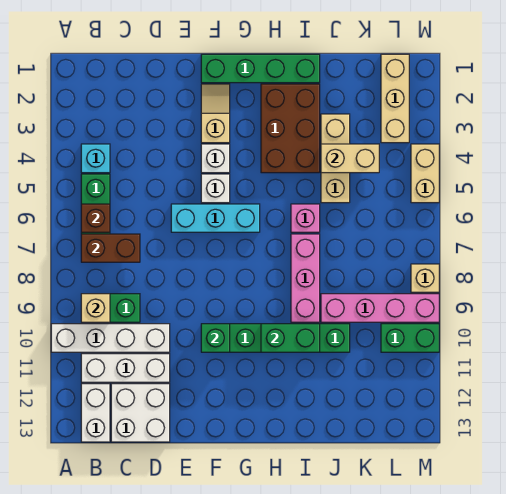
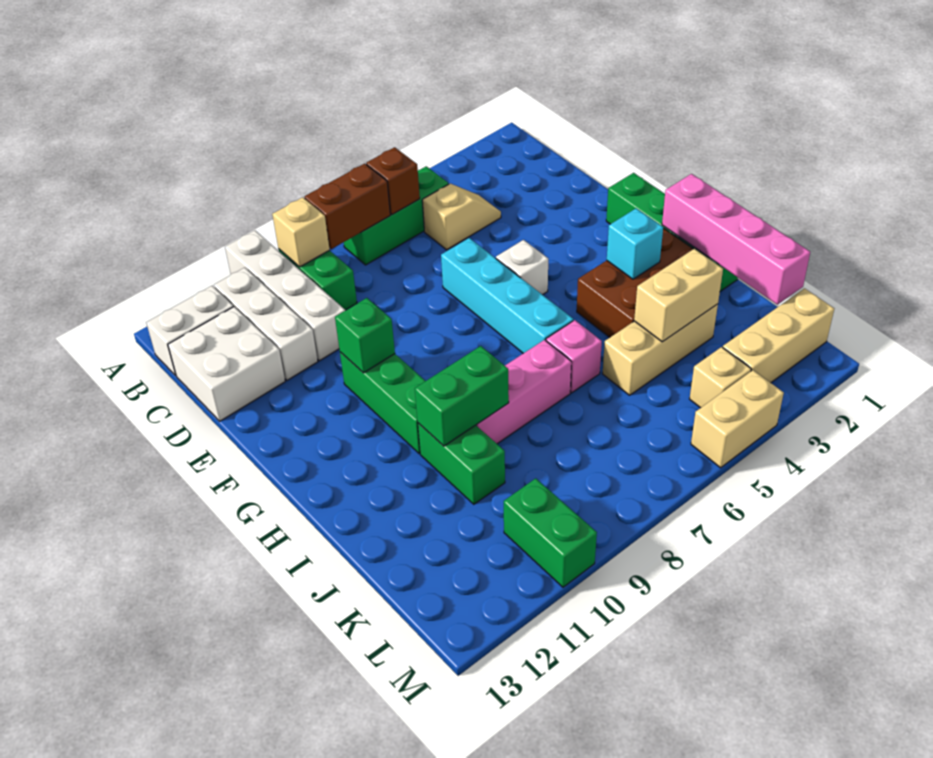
cyan 1x1 brick [81,144,110,173] -> cyan 1x1 brick moved to [607,209,663,279]
brown 1x2 brick [81,234,140,262] -> brown 1x2 brick turned to [305,164,390,249]
cyan 1x3 brick [171,204,260,232] -> cyan 1x4 brick [441,238,573,353]
tan 1x2 slope [201,84,230,143] -> tan 1x2 slope moved to [422,184,501,250]
white 1x1 brick [201,144,230,173] -> none
green 1x2 brick [261,324,320,352] -> green 1x2 brick turned to [415,346,509,446]
tan 1x2 brick [321,144,379,173] -> tan 1x2 brick turned to [634,249,723,342]
pink 1x4 brick [321,294,439,322] -> pink 1x4 brick moved to [662,174,810,305]
tan 1x1 brick [411,264,439,292] -> tan 1x1 brick moved to [690,347,751,408]

